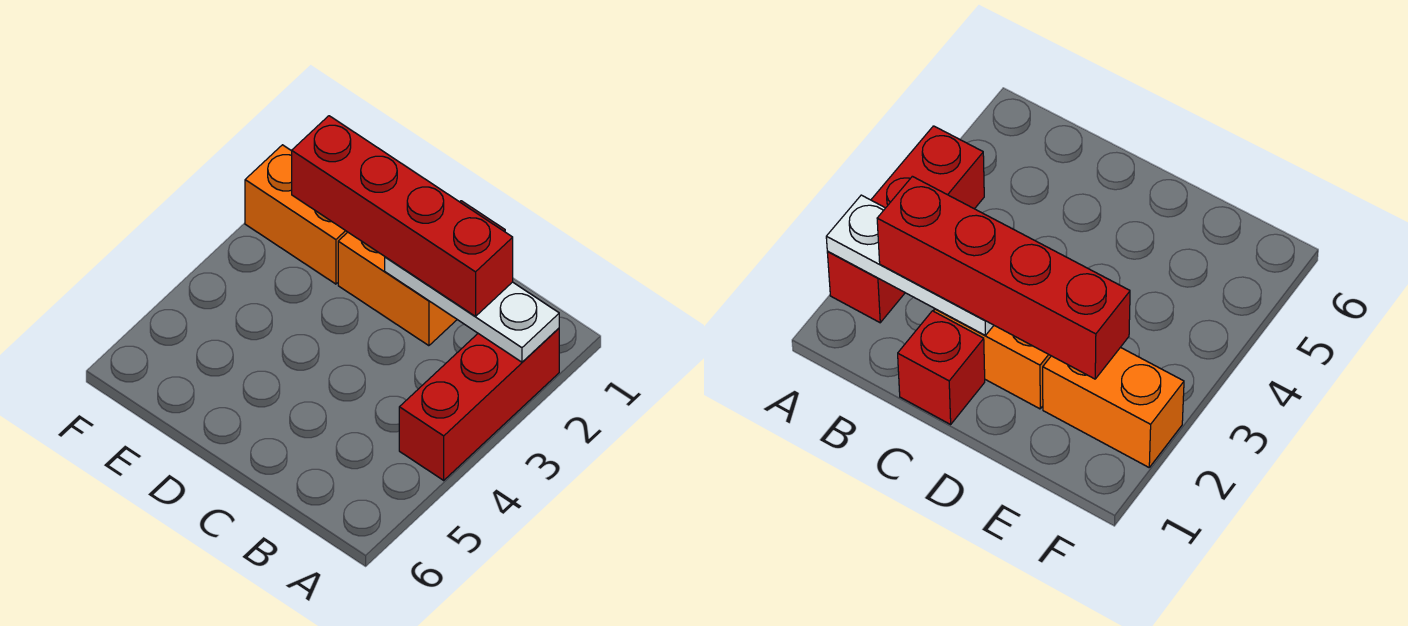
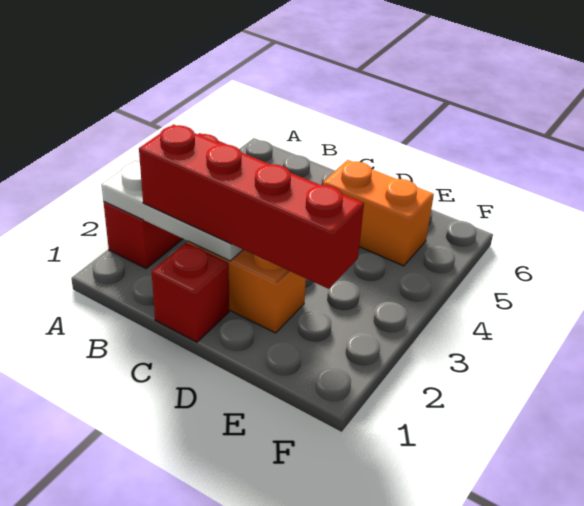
orange 1x2 brick [245,145,347,284] -> orange 1x2 brick moved to [323,160,434,266]

